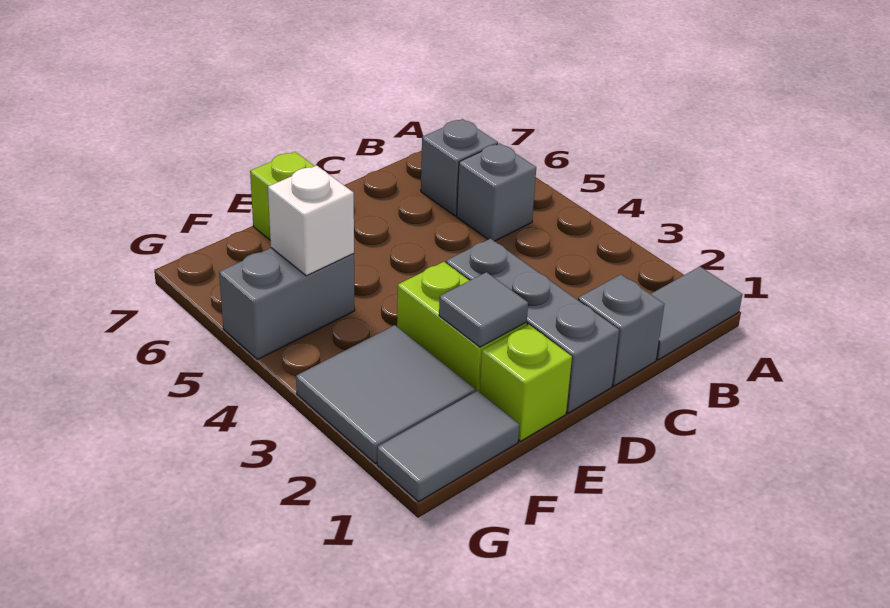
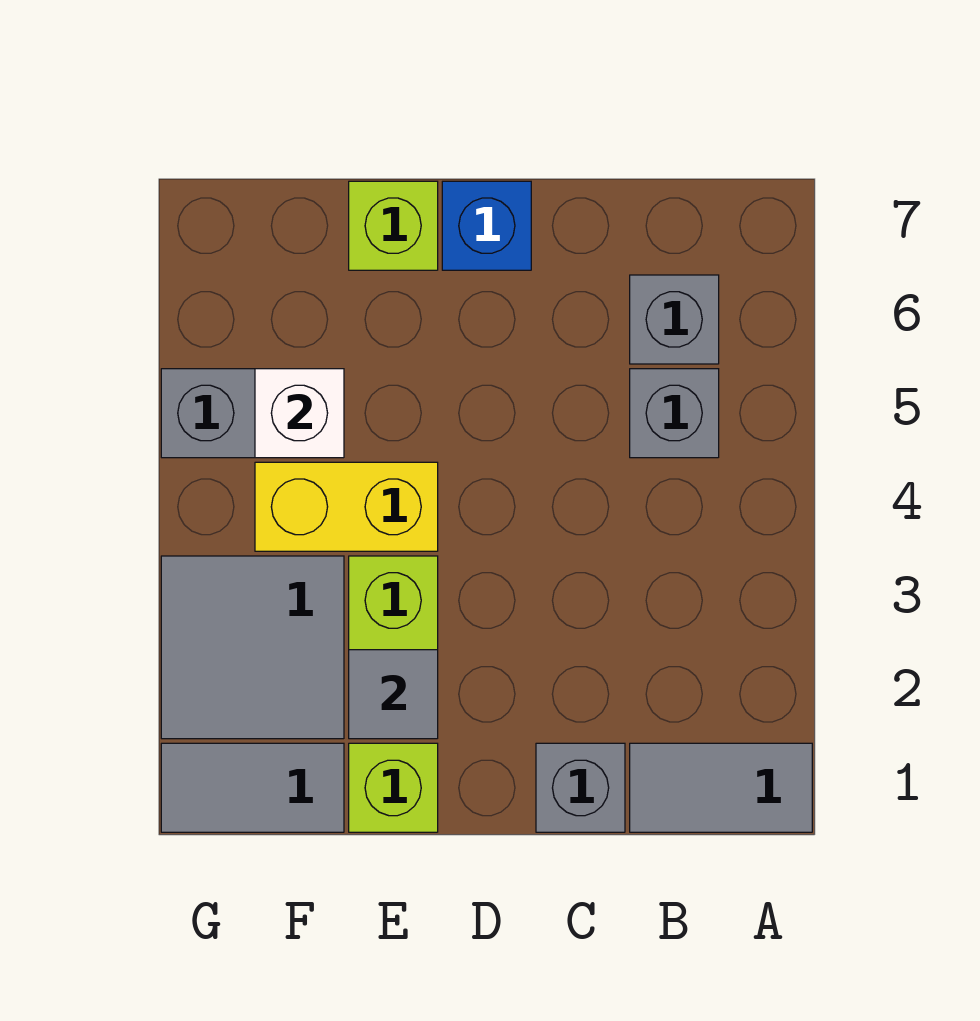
grey 1x3 brick [446,239,619,413] -> none
none -> blue 1x1 brick [442,181,531,270]
none -> yellow 1x2 brick [255,462,438,551]

